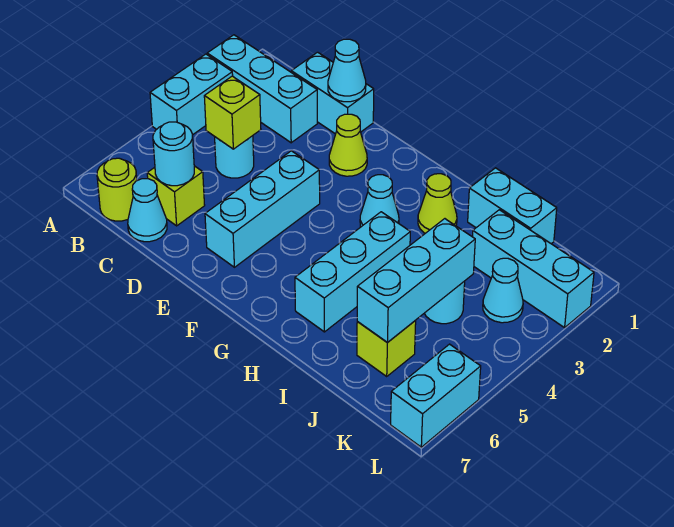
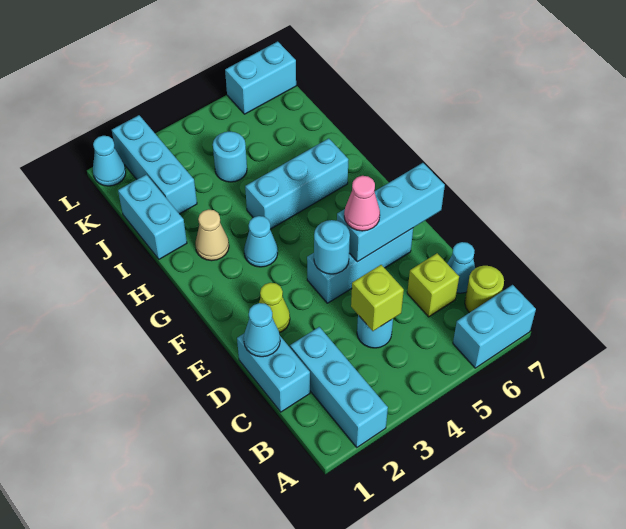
cyan 1x2 brick [150,54,233,135] -> cyan 1x2 brick moved to [453,285,536,368]
cyan 1x1 round brick [153,122,194,186] -> cyan 1x1 round brick moved to [314,220,350,274]
none -> pink 1x1 cone [344,176,380,231]
lime 1x1 cone [418,174,457,233] -> tan 1x1 cone [195,209,229,261]
cyan 1x3 brick [357,219,475,343] -> cyan 1x3 brick moved to [337,163,445,262]
lime 1x1 brick [357,321,416,376] -> none
cyan 1x1 cone [483,258,523,323] -> cyan 1x1 cone moved to [93,136,126,186]

